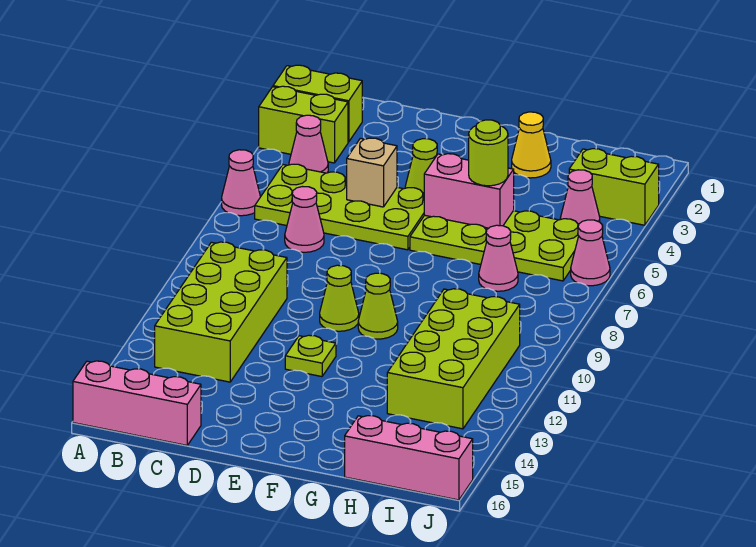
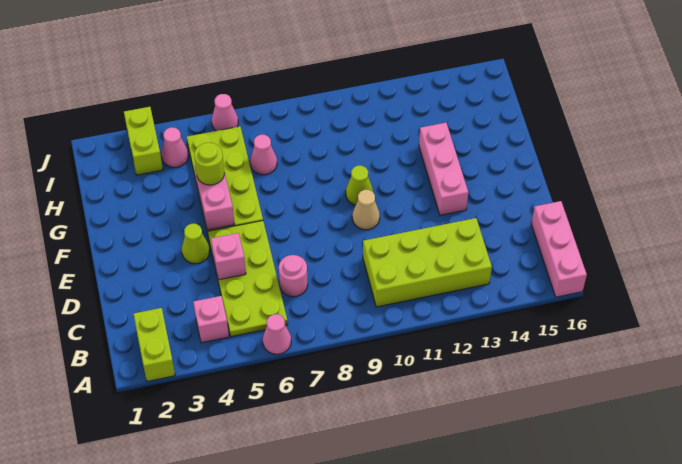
lime 1x2 brick [259,86,348,163] -> none
pink 1x1 cone [289,115,328,173] -> pink 1x1 brick [193,296,229,343]
pink 1x1 cone [285,187,324,252] -> pink 1x1 round brick [279,255,308,297]
tan 1x1 brick [347,138,397,207] -> pink 1x1 brick [211,233,246,280]
lime 1x1 cone [320,265,359,331] -> tan 1x1 cone [352,190,380,230]
lime 1x1 plate [285,335,336,377] -> none
yellow 1x1 cone [512,112,551,178] -> none
lime 2x4 brick [387,289,520,429] -> none
pink 1x3 brick [345,415,473,500] -> pink 1x3 brick moved to [419,123,468,215]

